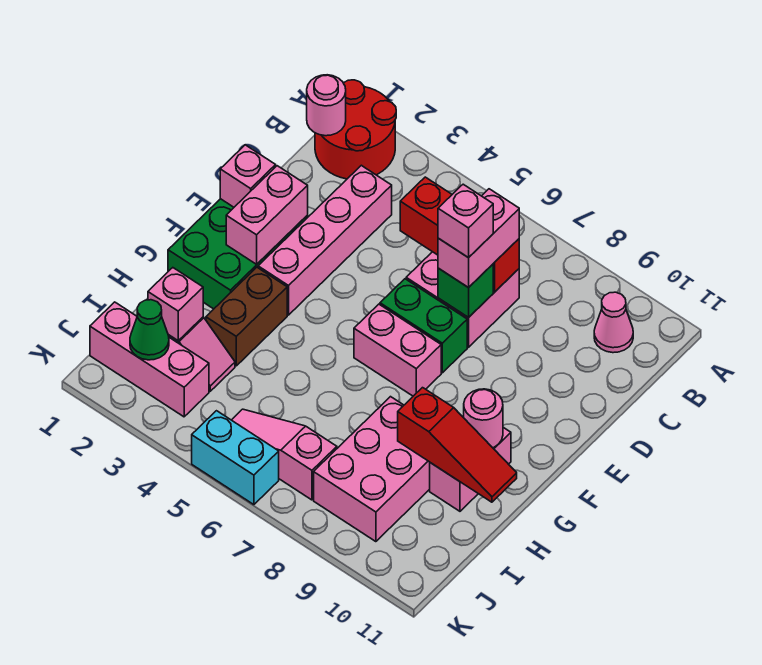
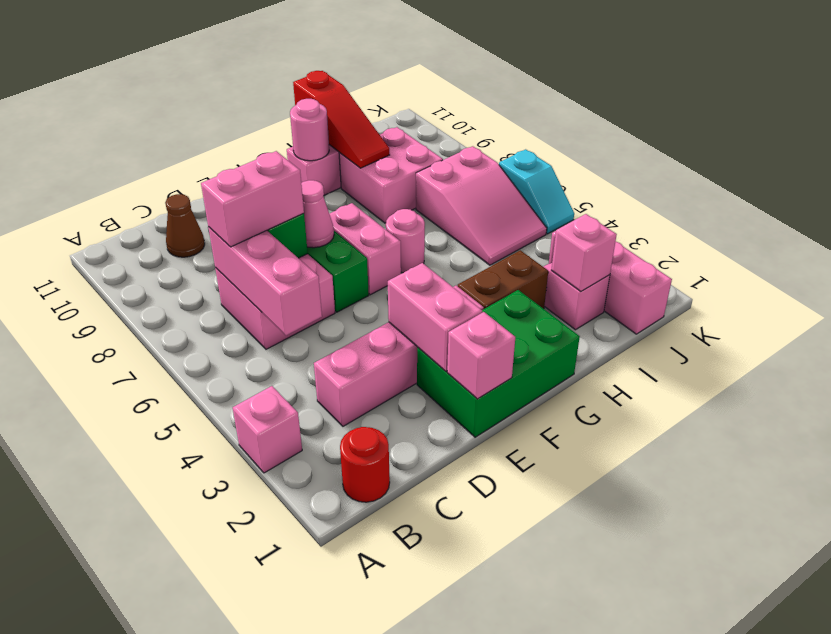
red 2x2 round brick [315,80,396,179] -> red 1x1 round brick [340,427,390,502]
pink 1x1 round brick [307,75,346,136] -> pink 1x1 round brick moved to [386,209,425,273]
pink 1x1 cone [594,292,633,353] -> pink 1x1 cone moved to [301,180,334,248]
red 1x3 brick [400,177,519,292] -> pink 1x3 brick [208,227,322,335]
none -> brown 1x1 cone [165,194,205,257]
pink 1x1 brick [438,184,493,258] -> pink 1x1 brick moved to [233,386,302,473]
pink 1x2 brick [226,166,308,264] -> pink 1x2 brick turned to [388,263,482,371]
pink 2x3 brick [314,397,430,542] -> pink 2x2 brick [339,127,443,223]
red 1x3 slope [398,388,517,502] -> red 1x3 slope turned to [293,71,389,168]
green 1x1 cone [130,300,169,360] -> none
pink 1x3 slope [232,409,337,500] -> pink 2x3 slope [416,146,547,265]
cyan 1x2 brick [192,411,279,505] -> cyan 1x2 slope [499,149,574,234]

